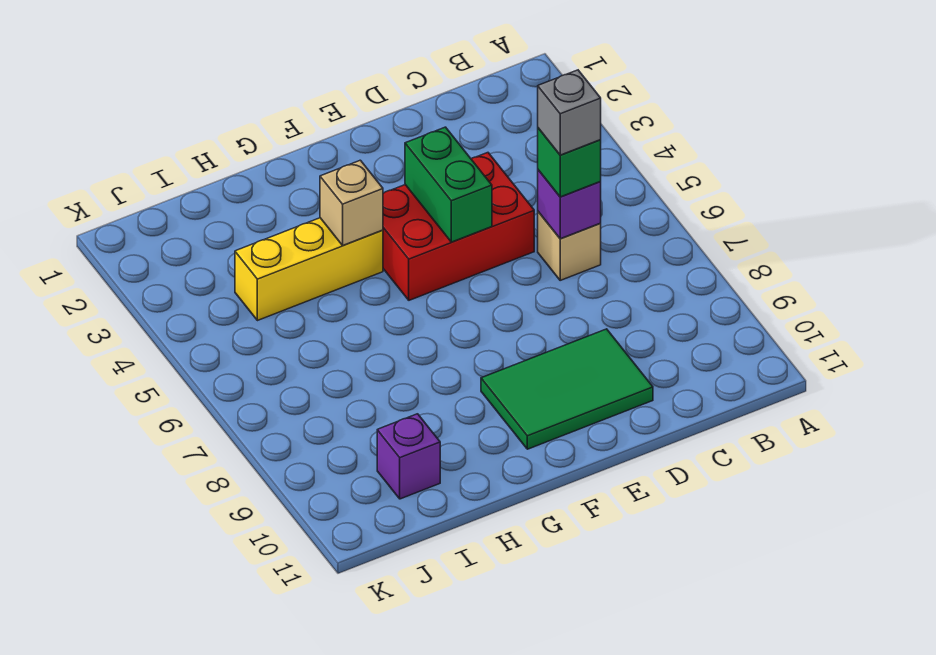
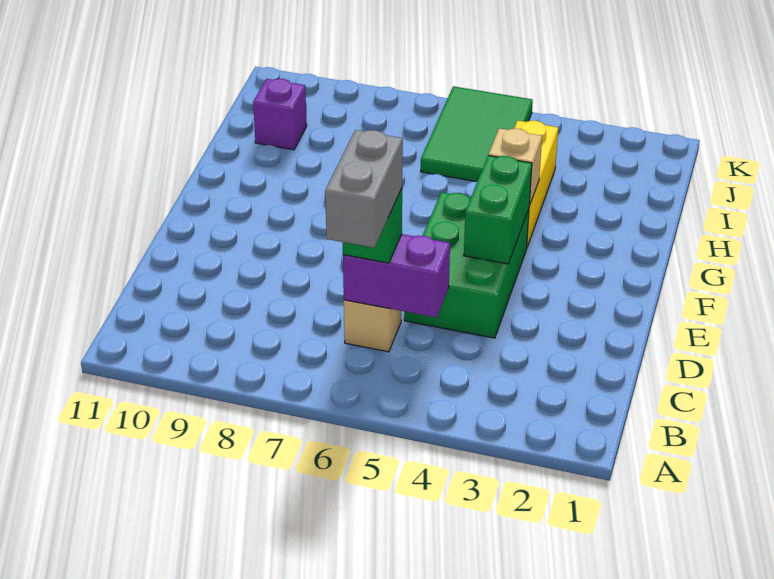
purple 1x1 brick [538,170,601,239] -> purple 1x2 brick [343,234,450,318]
grey 1x1 brick [538,70,601,155] -> grey 1x2 brick [325,130,403,248]
red 2x3 brick [383,153,534,300] -> green 2x3 brick [404,192,529,338]
green 2x3 tile [481,329,653,449] -> green 2x3 tile moved to [421,86,533,182]
green 1x2 brick [405,127,492,242] -> green 1x2 brick turned to [464,156,532,264]

